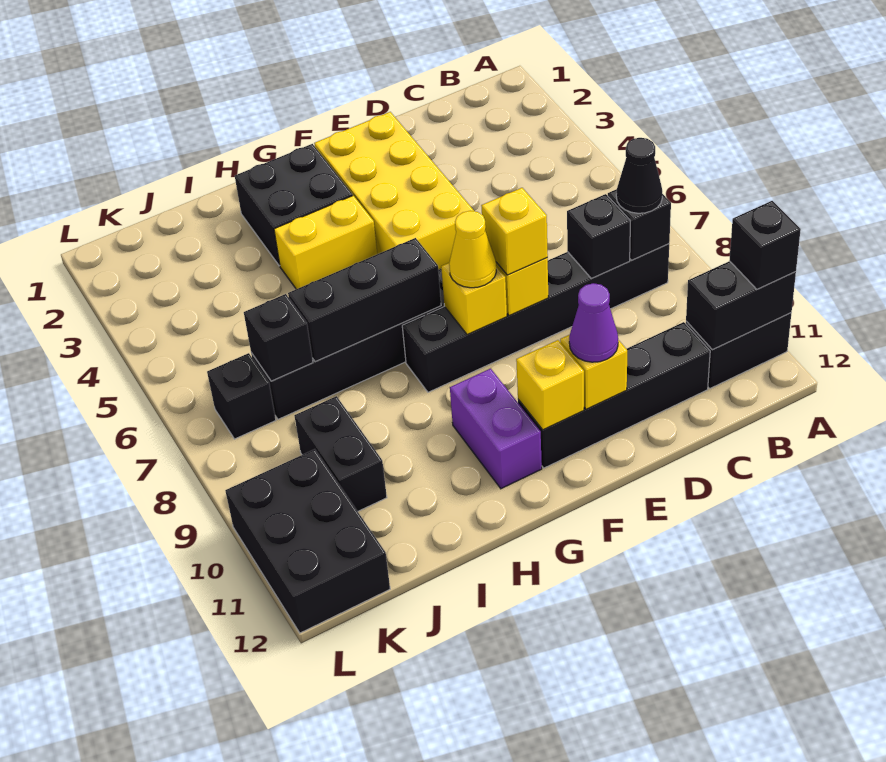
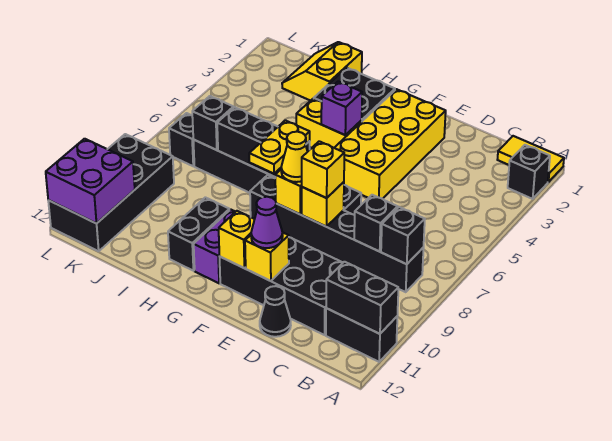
none -> yellow 1x2 tile [497,136,564,182]
black 1x1 brick [729,201,801,289] -> black 1x1 brick moved to [508,145,550,199]
black 1x1 cone [616,138,662,213] -> black 1x1 cone moved to [260,286,291,337]
black 1x4 brick [518,322,710,468] -> black 2x4 brick [220,237,343,335]
none -> purple 1x1 brick [321,81,362,135]
none -> yellow 1x2 plate [249,120,310,174]
none -> yellow 2x2 slope [282,42,362,101]
black 1x2 brick [294,396,387,511] -> black 1x2 brick moved to [168,197,229,271]
black 2x3 brick [225,449,390,633] -> black 2x4 brick [48,134,174,251]
none -> purple 2x2 brick [46,139,135,224]

